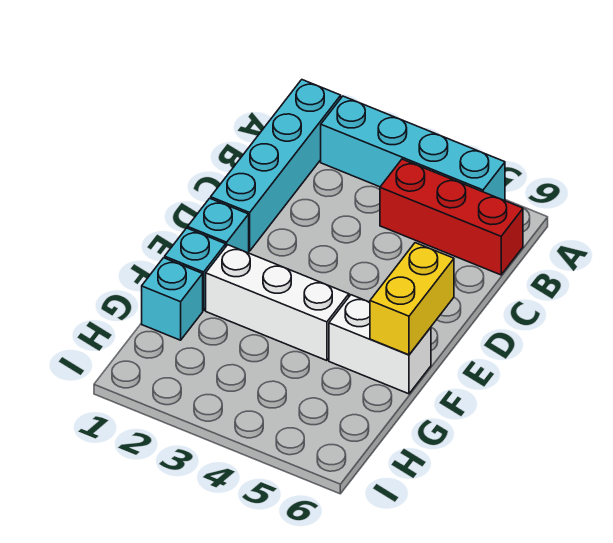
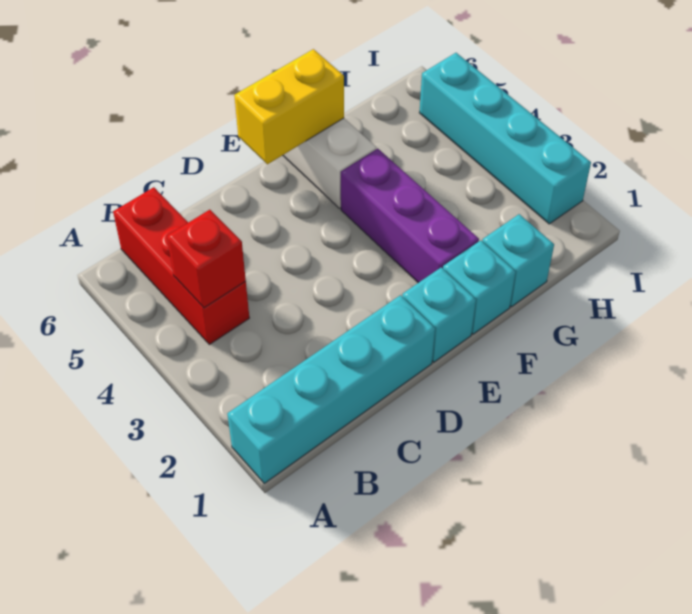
cyan 1x4 brick [321,96,505,201] -> cyan 1x4 brick moved to [419,53,591,224]
none -> red 1x1 brick [167,210,246,308]
white 1x3 brick [206,245,349,361] -> purple 1x3 brick [341,148,479,283]

